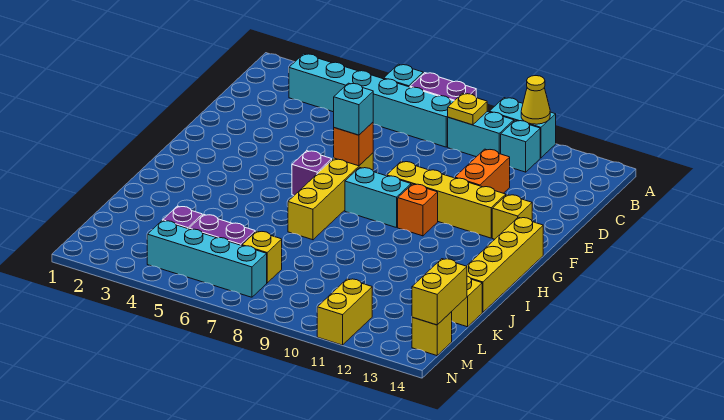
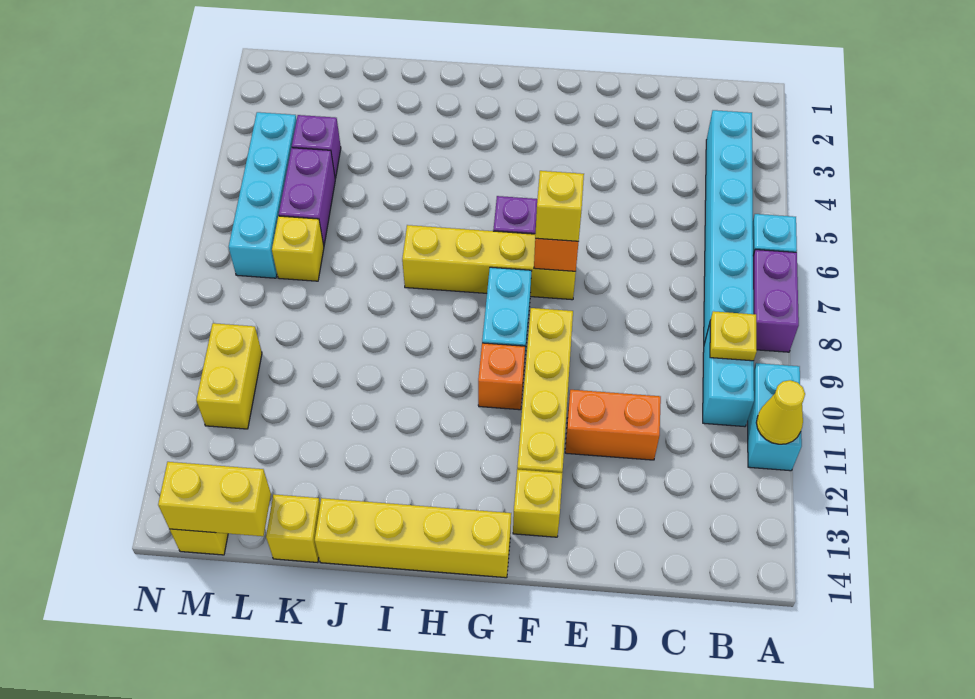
cyan 1x1 brick [501,120,540,172] -> none
cyan 1x1 brick [334,83,373,135] -> yellow 1x1 brick [535,171,584,241]
yellow 1x2 brick [317,279,372,345] -> yellow 1x2 brick turned to [196,323,262,429]

